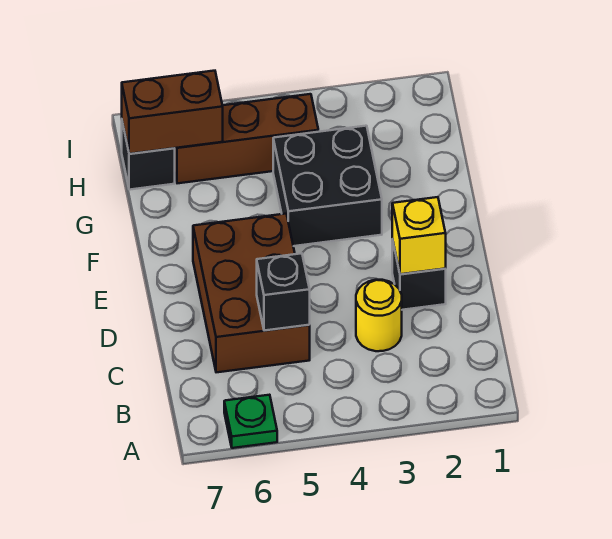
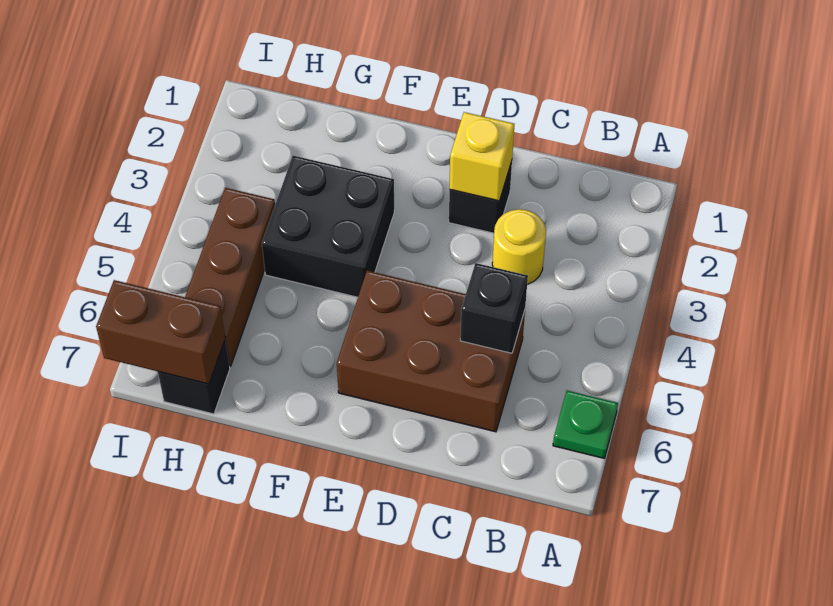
brown 1x2 brick [122,71,223,154] -> brown 1x2 brick turned to [96,280,225,384]

